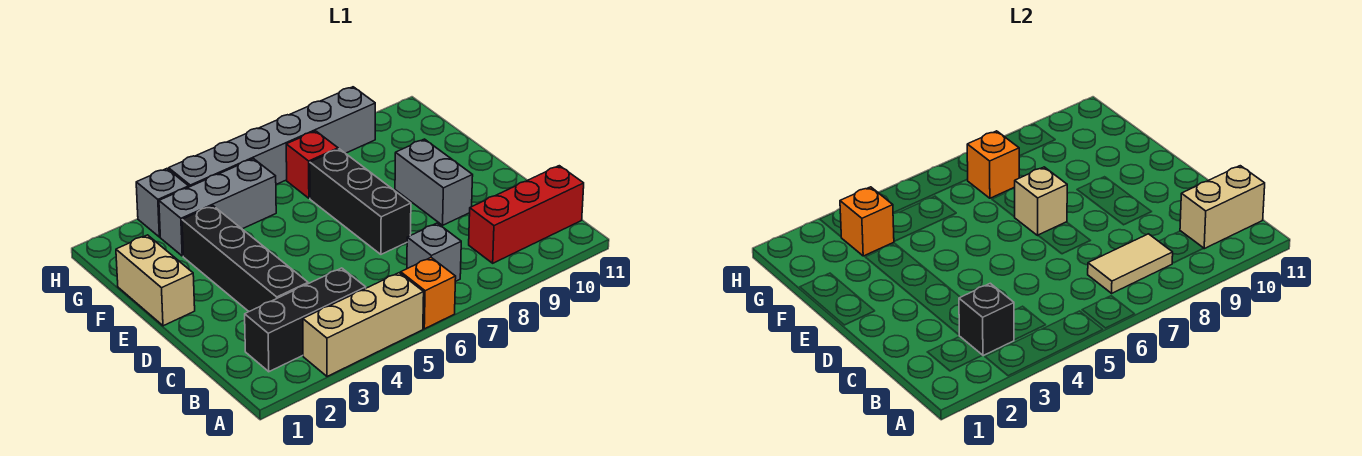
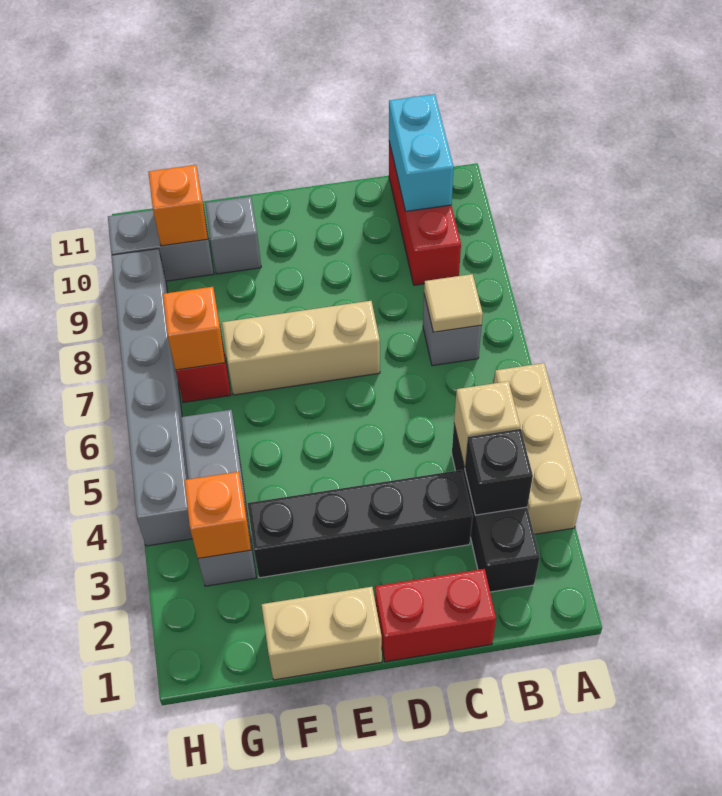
orange 1x1 brick [401,258,456,329] -> orange 1x1 brick moved to [149,165,208,246]
tan 1x2 tile [1088,234,1173,293] -> tan 1x1 tile [424,274,483,332]
tan 1x2 brick [1180,166,1265,249] -> cyan 1x2 brick [389,94,454,211]
none -> red 1x2 brick [375,569,496,662]
black 1x3 brick [310,149,411,254] -> tan 1x3 brick [222,301,380,395]
grey 1x2 brick [395,139,473,225] -> grey 1x2 brick moved to [108,210,214,281]
tan 1x1 brick [1015,167,1067,235] -> tan 1x1 brick moved to [454,381,520,467]
grey 1x1 brick [136,169,189,237] -> grey 1x1 brick moved to [205,197,261,274]

